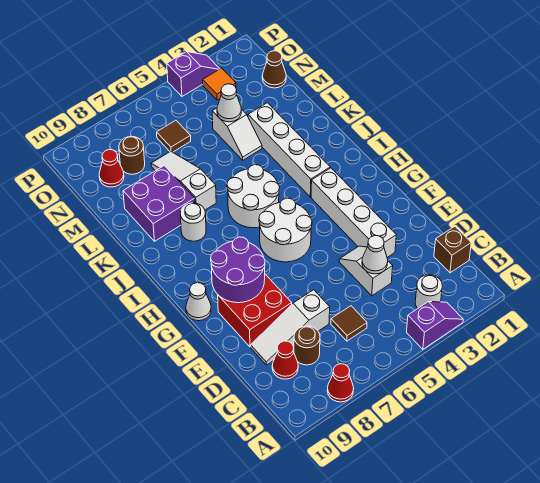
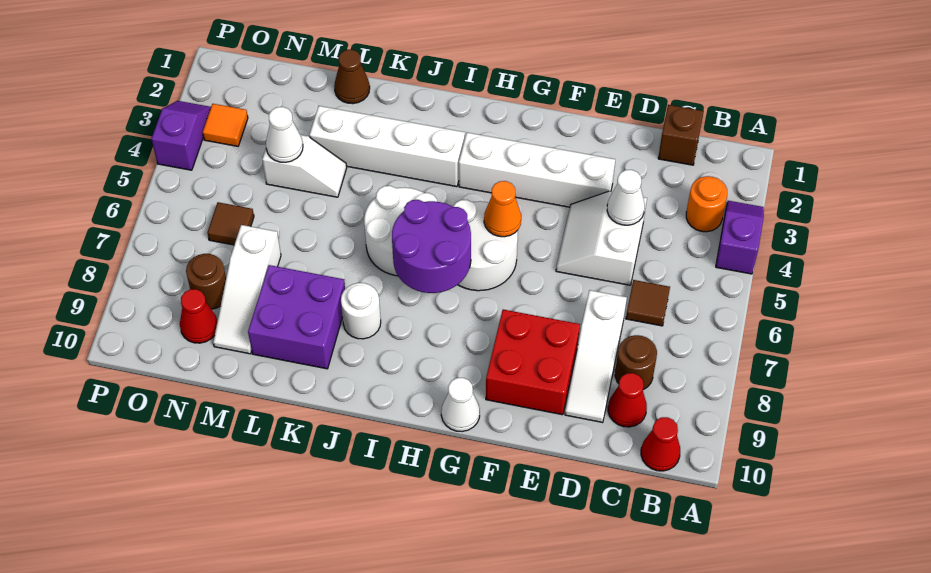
red 1x1 cone [327,364,354,402] -> red 1x1 cone moved to [641,417,680,471]
white 1x1 round brick [415,275,442,308] -> orange 1x1 round brick [686,176,727,232]
white 1x2 slope [339,246,393,296] -> white 2x2 slope [556,191,647,285]
purple 2x2 round brick [211,237,265,303] -> purple 2x2 round brick moved to [392,200,471,293]
none -> orange 1x1 cone [484,181,521,237]
white 1x3 slope [151,151,216,210] -> white 1x3 slope turned to [213,225,281,354]
brown 1x1 cone [262,51,286,88] -> brown 1x1 cone moved to [334,50,370,104]

